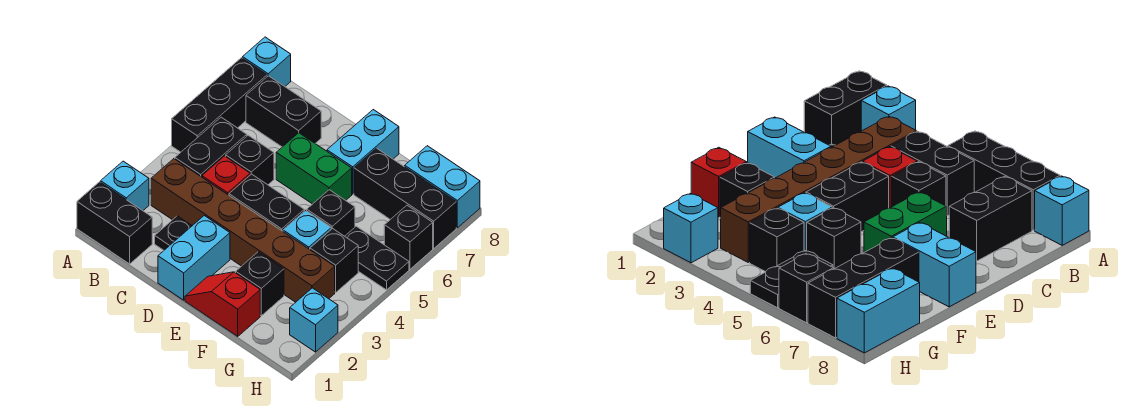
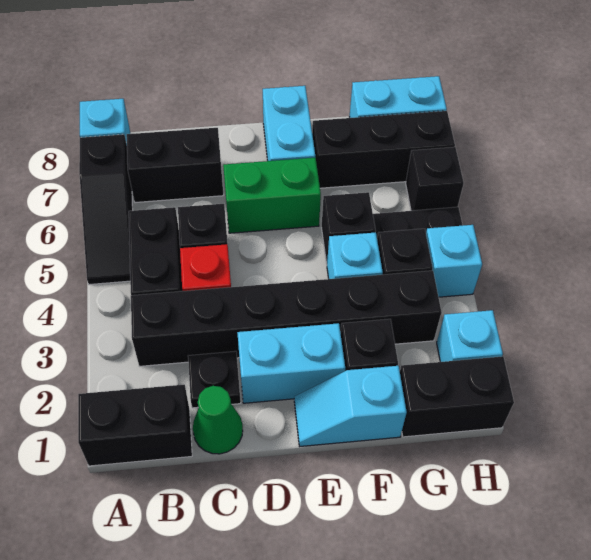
cyan 1x1 brick [101,161,149,211] -> cyan 1x1 brick moved to [426,225,482,297]
black 1x3 brick [172,58,267,152] -> black 1x3 slope [79,134,133,285]
brown 1x6 brick [151,159,335,302] -> black 1x6 brick [131,271,441,366]
none -> green 1x1 cone [193,386,243,454]
cyan 1x2 brick [158,216,230,300] -> cyan 1x2 brick turned to [237,323,345,403]
black 1x2 brick [229,174,304,231] -> black 1x2 brick moved to [400,356,514,437]
red 1x2 slope [185,272,260,336] -> cyan 1x2 slope [294,366,407,446]

